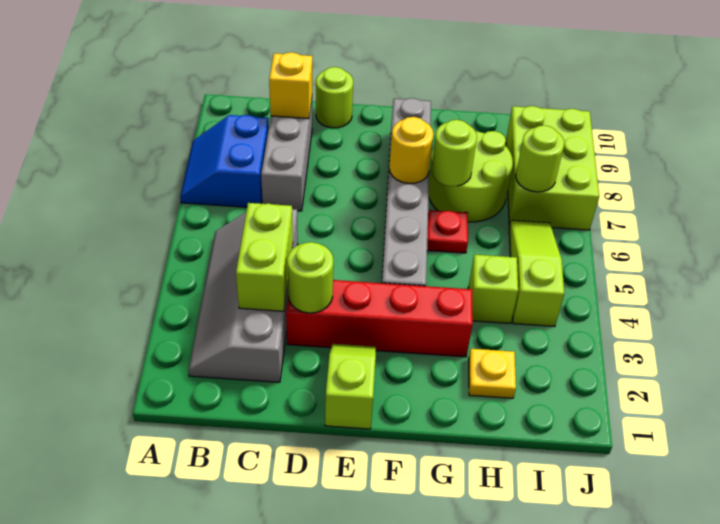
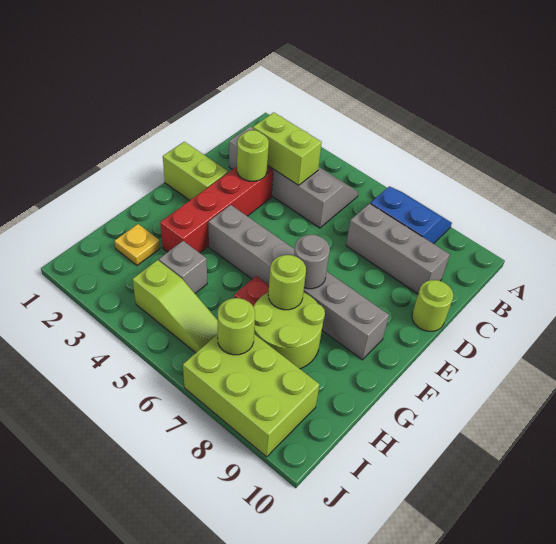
yellow 1x1 brick [269,52,312,118] -> none
lime 1x2 slope [325,344,376,429] -> lime 1x2 brick [163,142,228,201]
yellow 1x1 round brick [389,117,433,183] -> grey 1x1 round brick [294,235,330,289]
lime 1x1 brick [468,254,518,323] -> grey 1x1 brick [159,241,207,293]

